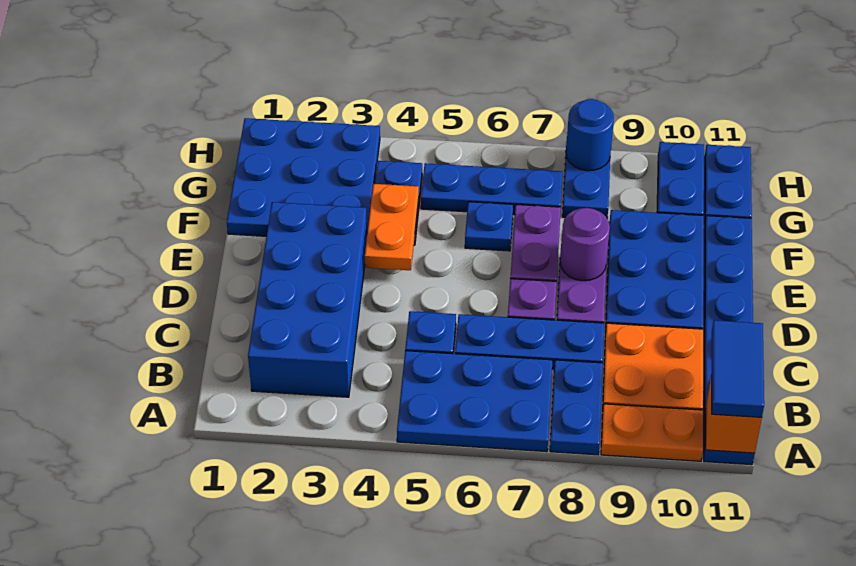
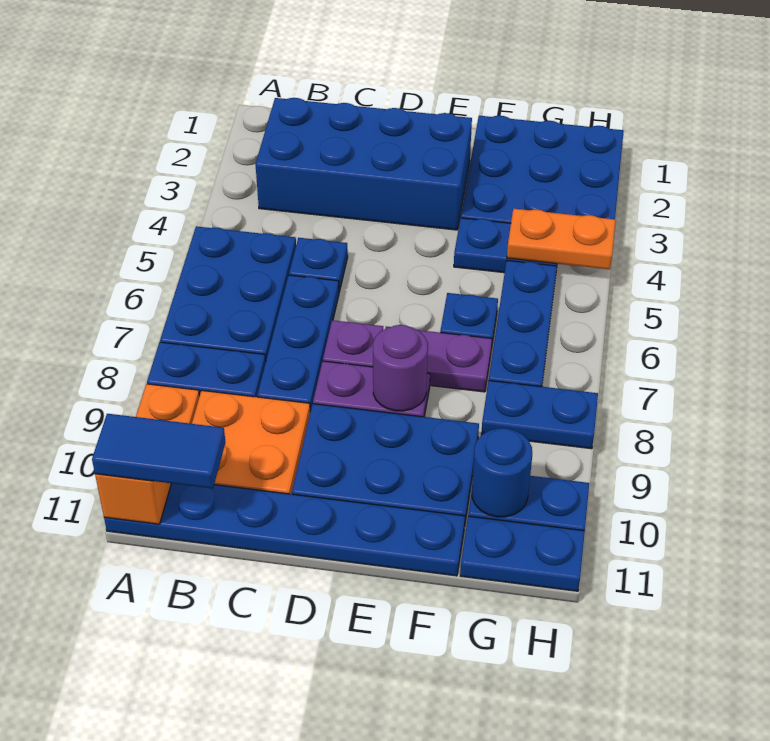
orange 1x2 plate [365,184,419,270] -> orange 1x2 plate moved to [507,209,616,269]
blue 1x1 round brick [566,99,614,171] -> blue 1x1 round brick moved to [472,428,532,517]

